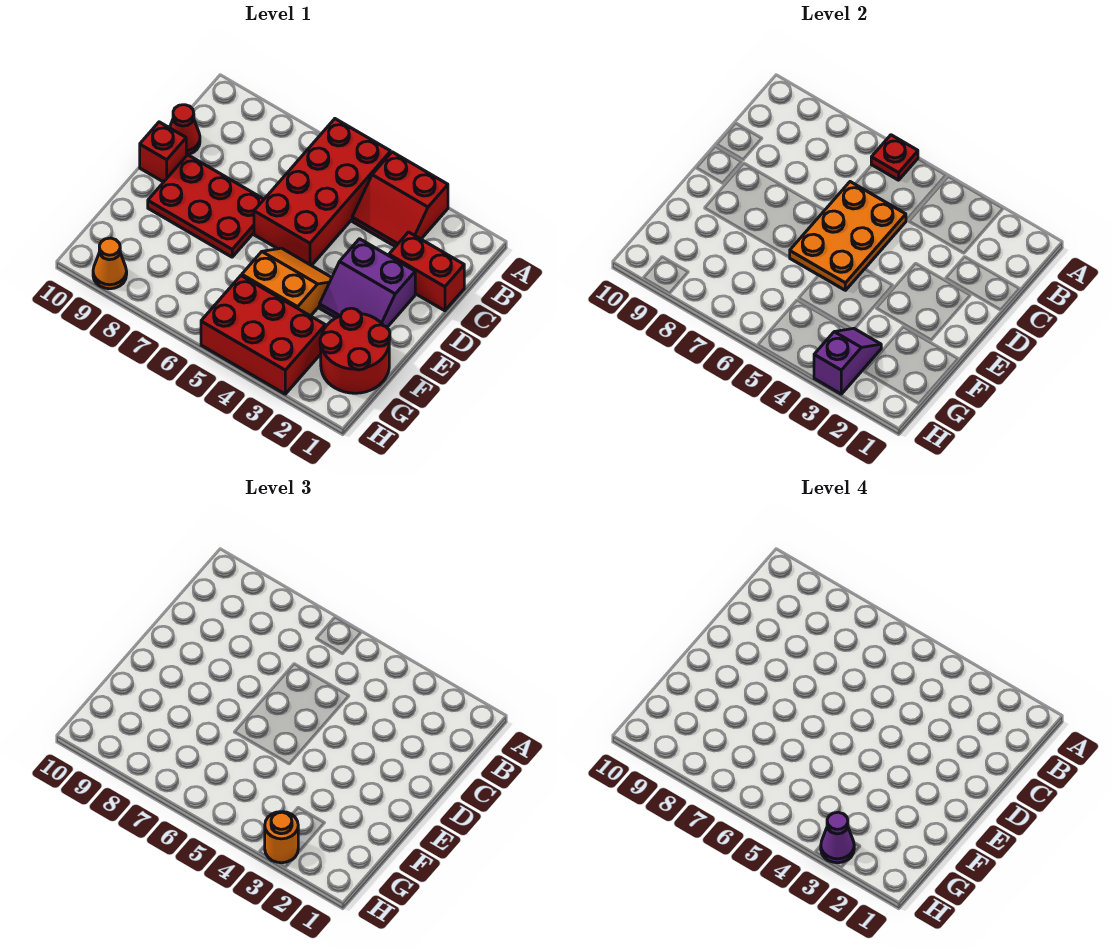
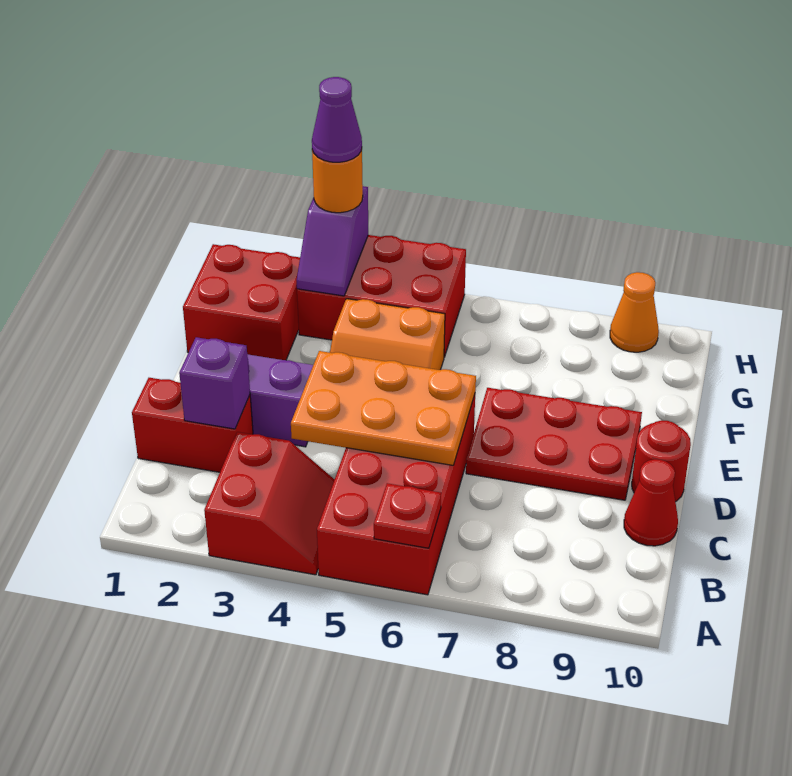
red 2x2 slope [352,152,448,247] -> red 2x2 slope turned to [204,432,335,575]
none -> purple 1x1 brick [179,337,250,429]
orange 2x3 plate [790,182,906,290] -> orange 2x3 plate turned to [291,351,476,465]
red 1x1 brick [140,122,186,182] -> red 1x1 round brick [632,420,691,502]
red 2x2 round brick [320,308,390,393] -> red 2x2 brick [183,244,300,360]

